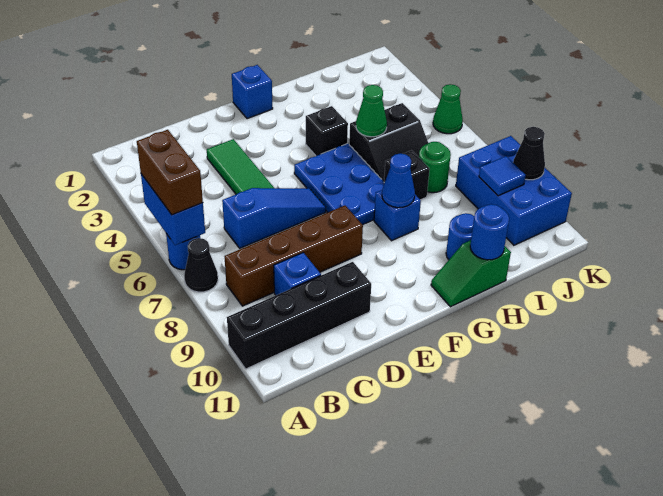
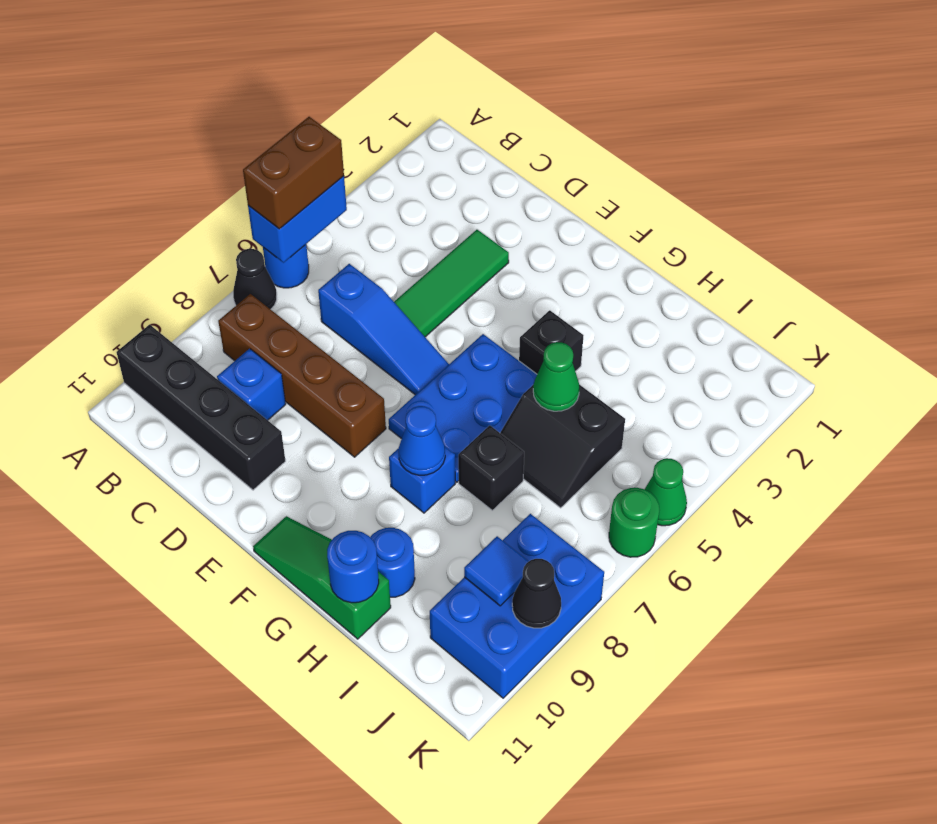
blue 1x1 brick [232,65,273,119] -> none
green 1x2 slope [431,240,511,307] -> green 1x3 slope [253,516,391,639]
green 1x1 round brick [419,142,451,193] -> green 1x1 round brick moved to [609,488,660,557]

